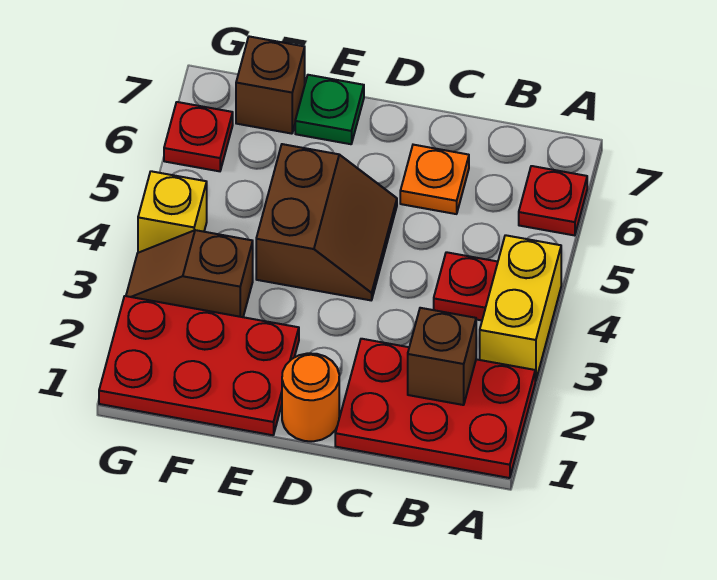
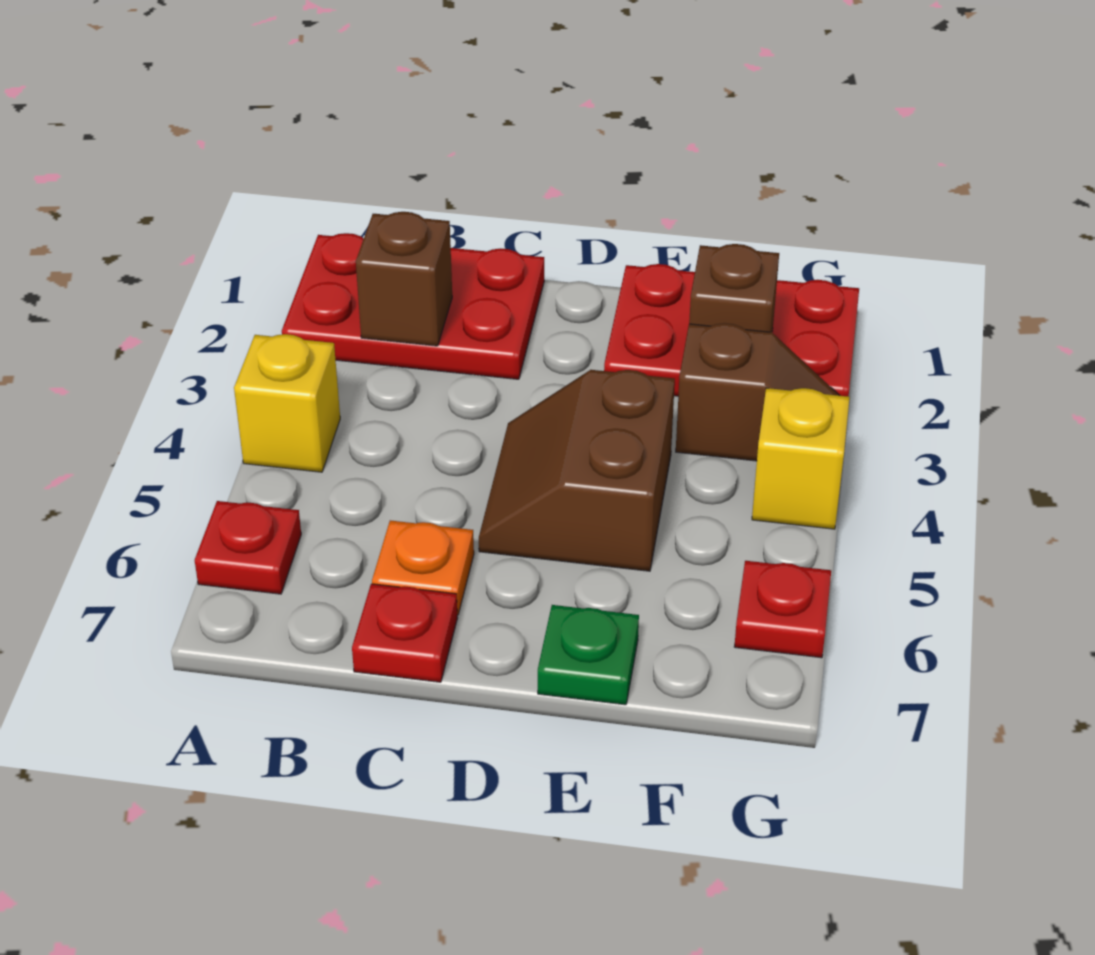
yellow 1x2 brick [480,235,561,381] -> yellow 1x1 brick [234,334,340,472]
red 1x1 plate [434,252,498,320] -> red 1x1 plate moved to [352,584,457,682]
orange 1x1 round brick [282,353,339,441] -> none
brown 1x1 brick [236,36,305,134] -> brown 1x1 brick moved to [689,244,779,332]

